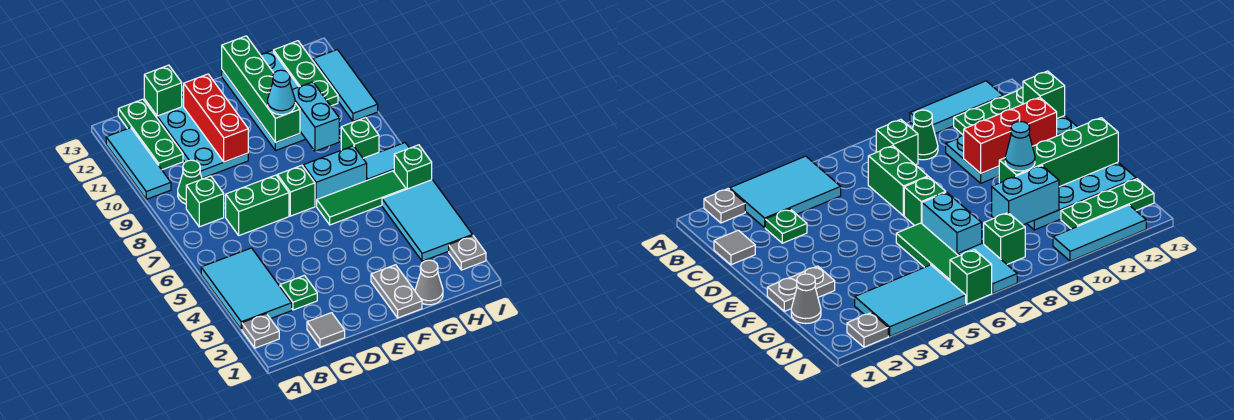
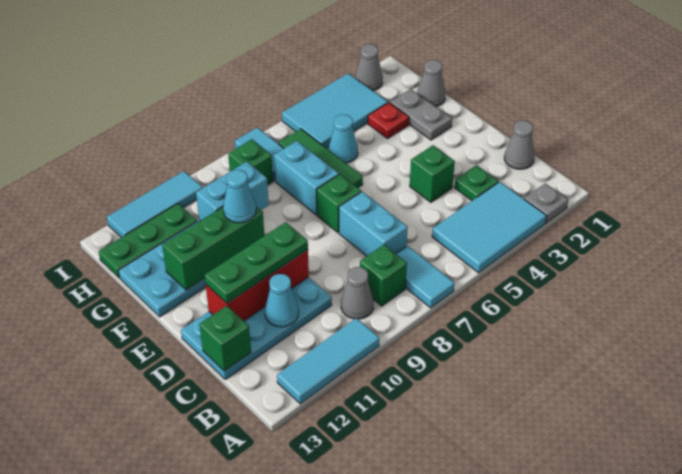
none -> cyan 1x2 tile [396,246,455,308]
green 1x1 cone [178,160,202,204] -> grey 1x1 cone [341,267,374,319]
green 1x3 plate [118,99,183,170] -> green 1x3 plate moved to [205,222,308,303]
grey 1x1 tile [307,313,345,347] -> grey 1x1 cone [504,121,535,169]
green 1x2 brick [226,175,289,235] -> cyan 1x2 brick [339,191,408,256]
none -> cyan 1x1 cone [265,274,299,327]
grey 1x2 plate [371,265,422,318] -> grey 1x2 plate turned to [390,89,452,140]
green 1x4 brick [222,36,300,143] -> green 1x3 brick [162,207,264,290]
none -> red 1x1 plate [368,103,409,138]
none -> cyan 1x1 cone [329,115,358,163]
grey 1x1 plate [449,236,486,270] -> grey 1x1 cone [355,44,383,91]
green 1x1 brick [394,145,432,189] -> green 1x1 brick moved to [410,145,455,202]

